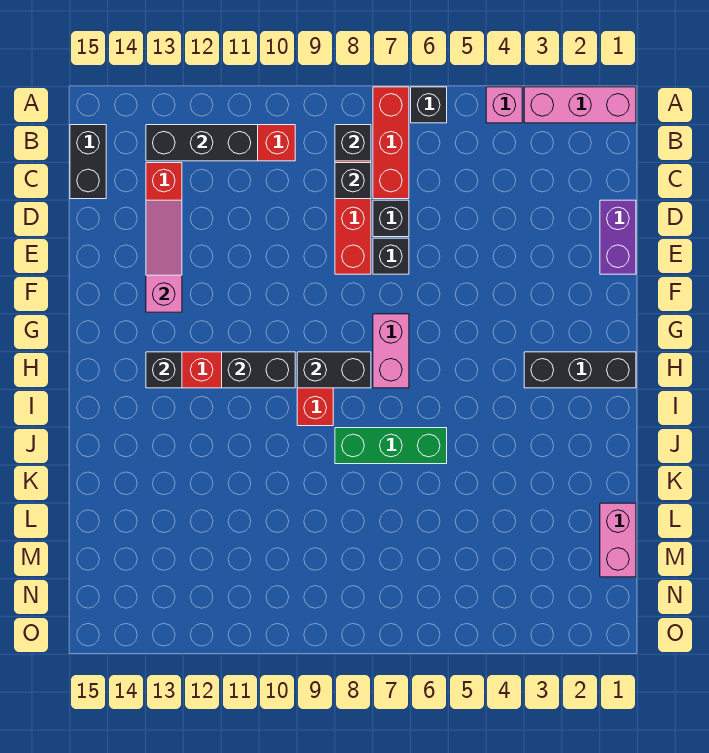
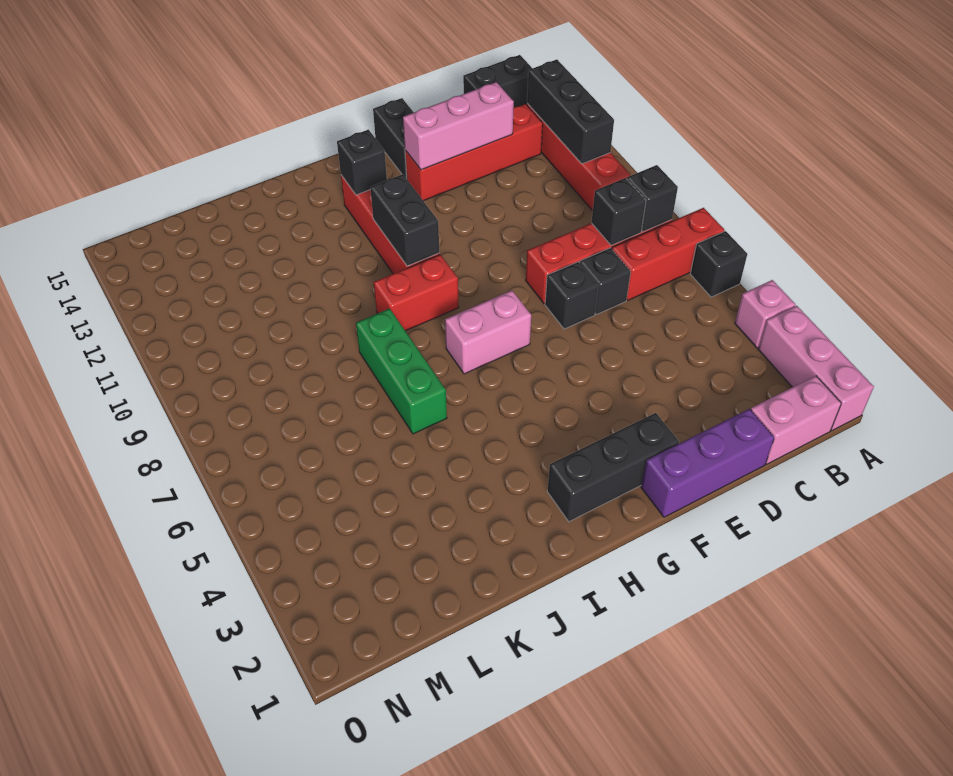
purple 1x2 brick [600,200,636,274] -> purple 1x3 brick [641,409,774,517]
pink 1x3 slope [146,200,182,312] -> pink 1x3 brick [403,82,514,170]
black 1x3 brick [524,352,636,388] -> black 1x3 brick turned to [547,413,679,522]
black 1x2 brick [297,352,371,388] -> black 1x2 brick moved to [373,98,414,179]
pink 1x2 brick [600,503,636,577] -> pink 1x2 brick moved to [751,376,841,464]

